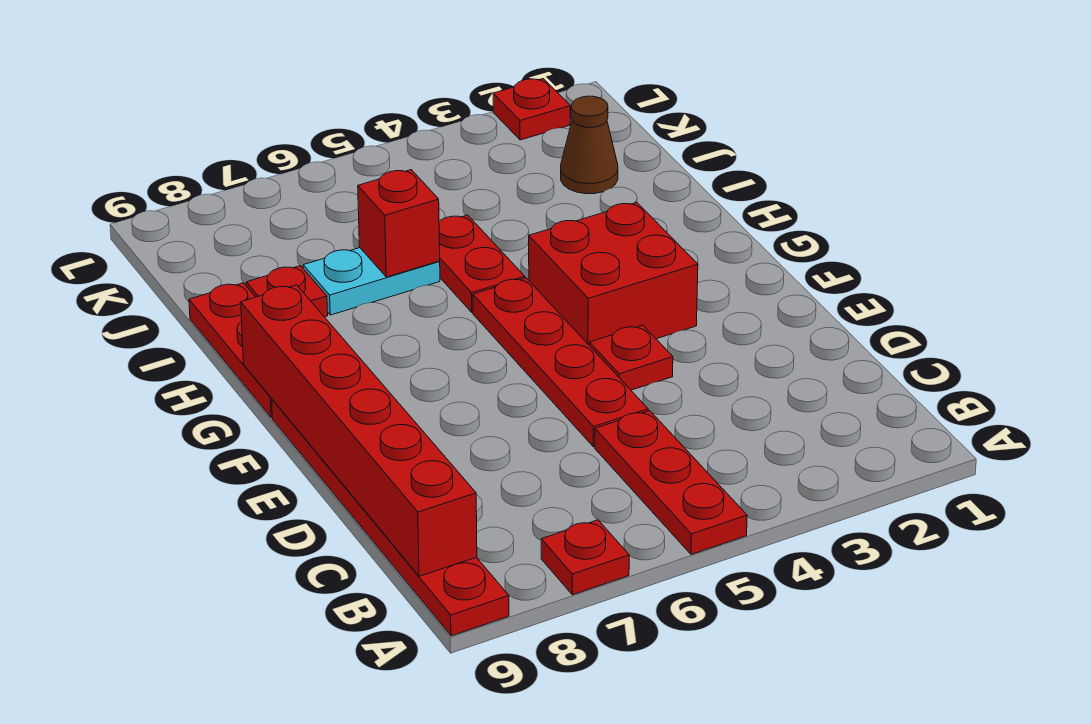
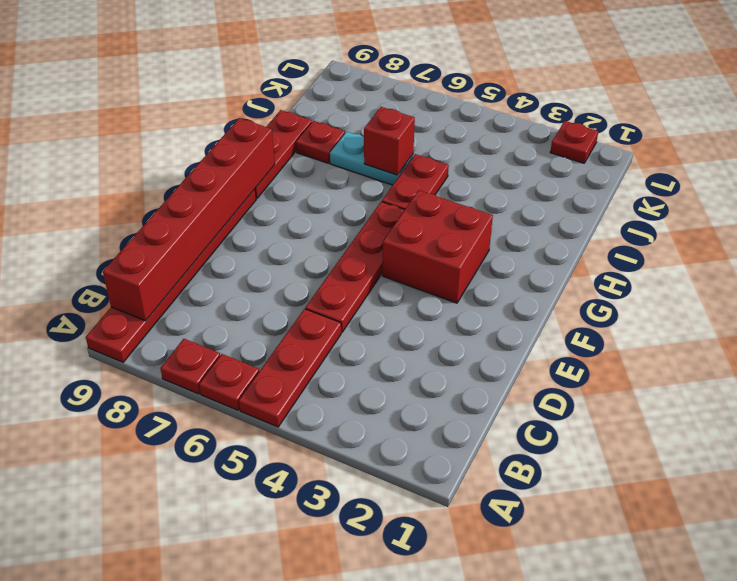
red 1x1 plate [590,325,673,390] -> red 1x1 plate moved to [199,354,259,410]
brown 1x1 cone [561,96,618,194] -> none

